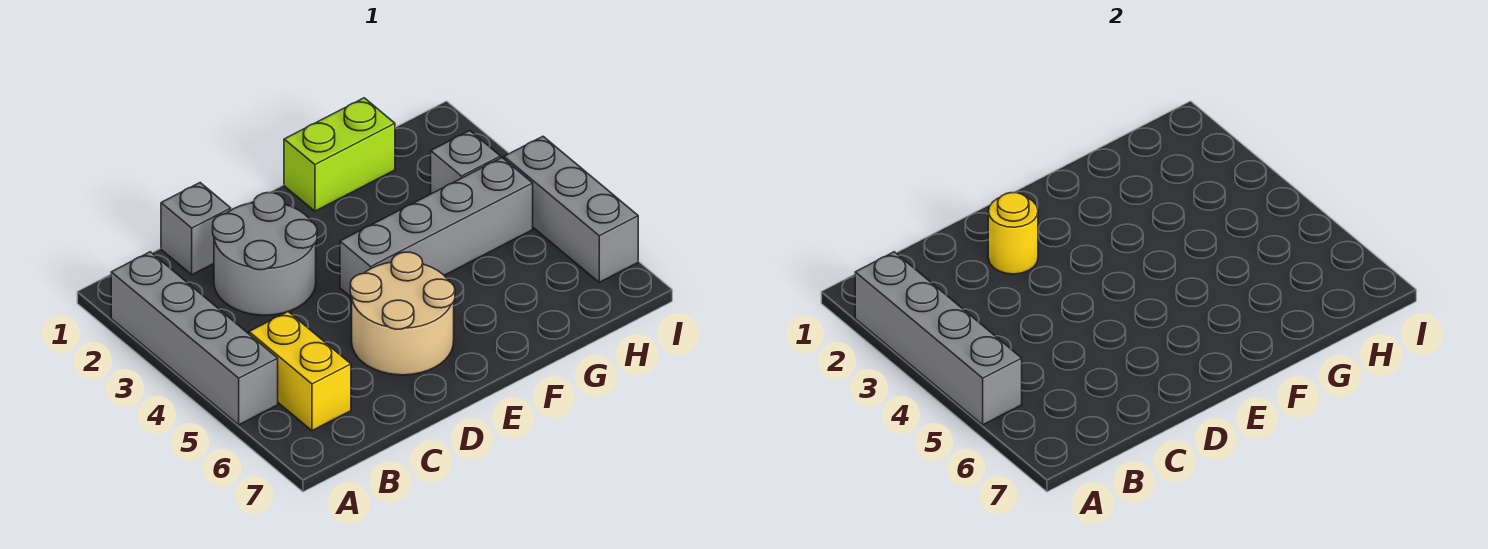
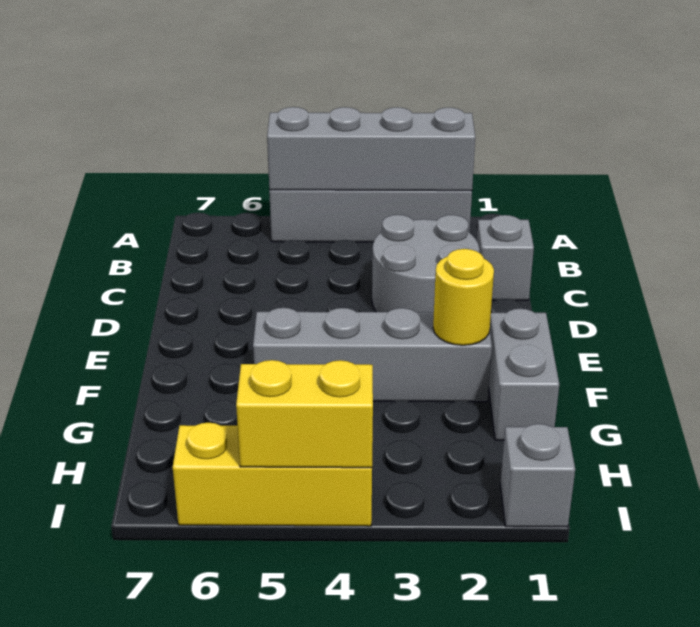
yellow 1x2 brick [249,312,351,431] -> yellow 1x2 brick moved to [236,360,373,468]
yellow 1x1 round brick [988,193,1038,274] -> yellow 1x1 round brick moved to [433,249,494,345]
tan 2x2 round brick [350,252,455,375] -> none
grey 1x4 brick [340,158,533,298] -> grey 1x4 brick turned to [253,308,492,402]
lime 1x2 brick [284,98,395,211] -> grey 1x2 brick [489,309,559,440]
grey 1x1 brick [431,131,501,194] -> grey 1x1 brick moved to [500,424,575,527]
grey 1x3 brick [504,136,638,282] -> yellow 1x3 brick [173,423,372,526]

